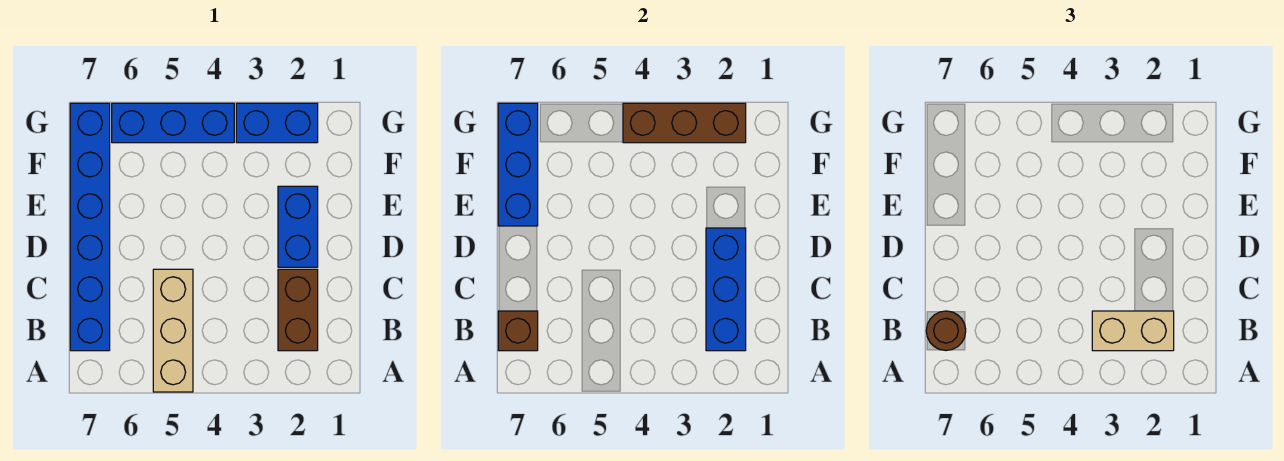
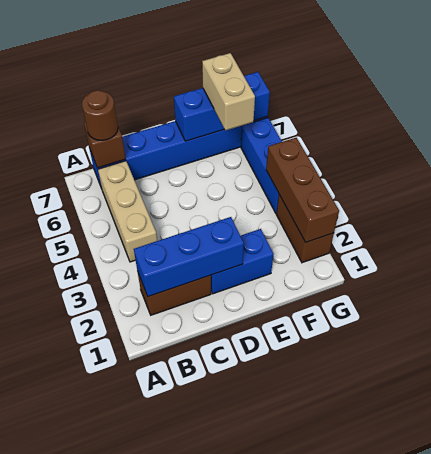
tan 1x3 brick [153,269,193,392] -> tan 1x3 brick turned to [98,161,157,262]
tan 1x2 brick [1092,311,1174,351] -> tan 1x2 brick moved to [202,53,255,131]
blue 1x2 brick [236,103,318,143] -> brown 1x2 brick [276,195,334,263]

